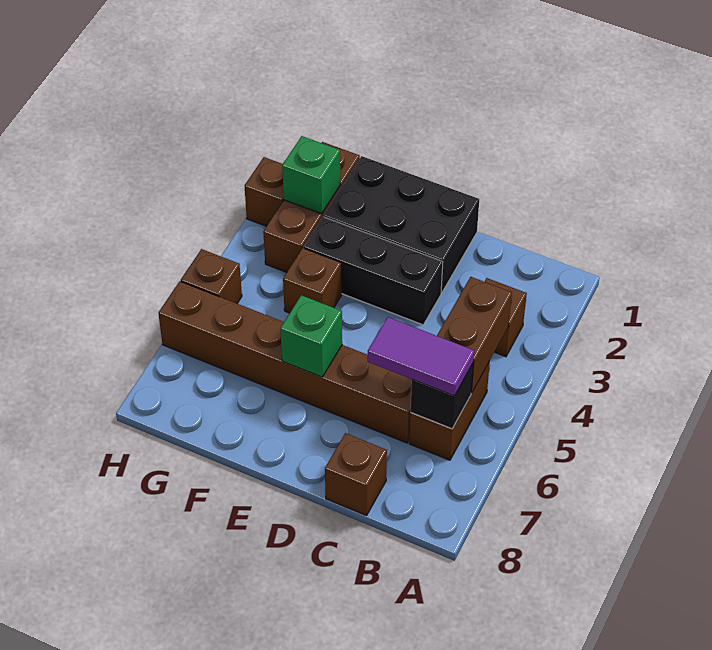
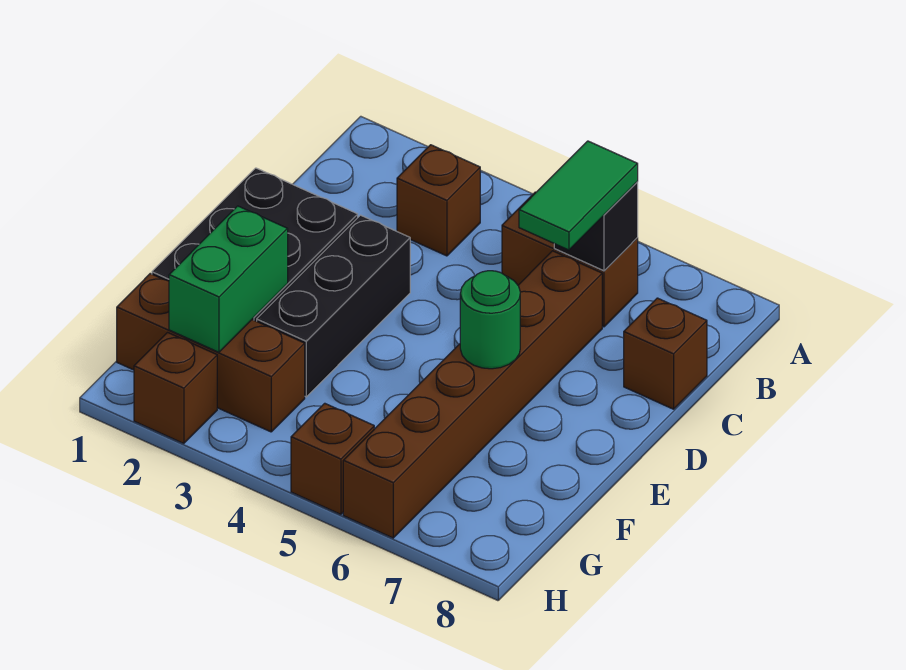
brown 1x2 brick [437,277,512,393] -> none
purple 1x2 tile [367,317,474,396] -> green 1x2 tile [519,141,638,250]
green 1x1 brick [280,295,342,377] -> green 1x1 round brick [460,271,520,369]
brown 1x1 brick [283,248,342,313] -> none
green 1x1 brick [282,136,340,214] -> green 1x2 brick [169,206,288,352]

